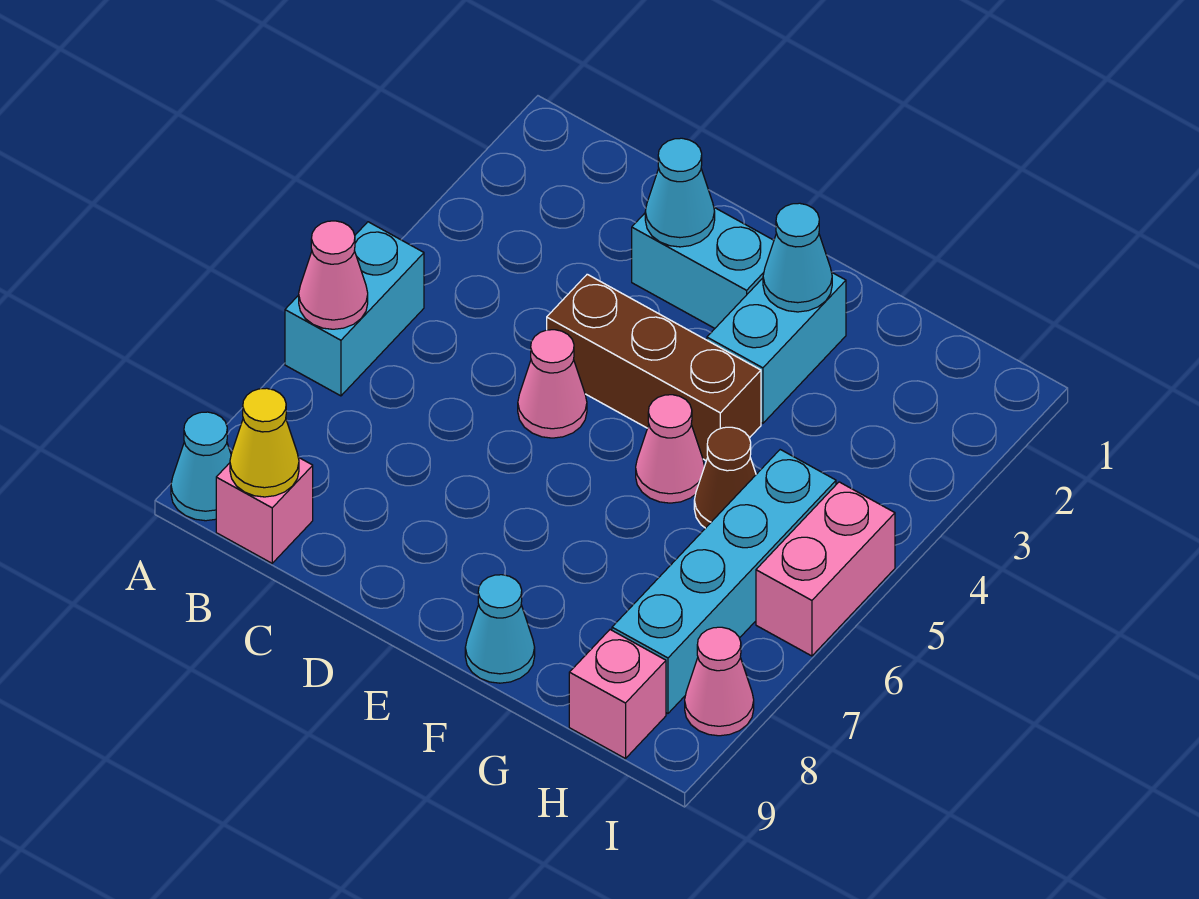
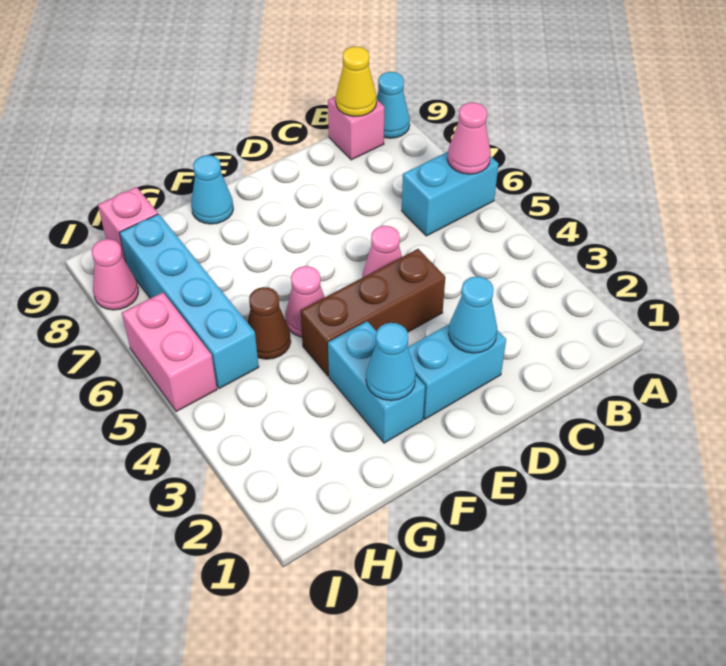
cyan 1x2 brick [285,222,424,396] -> cyan 1x2 brick turned to [402,152,499,236]

